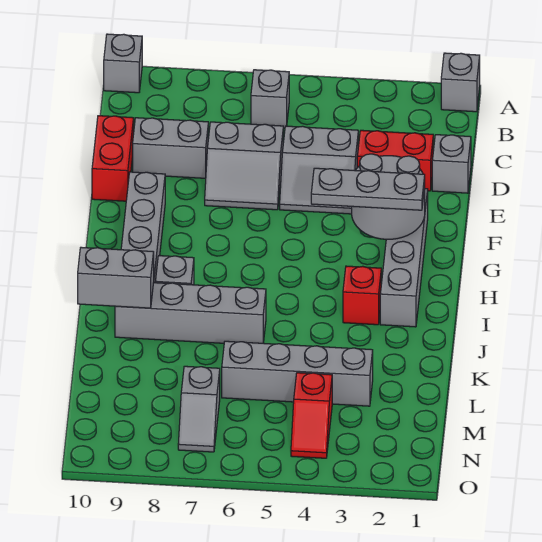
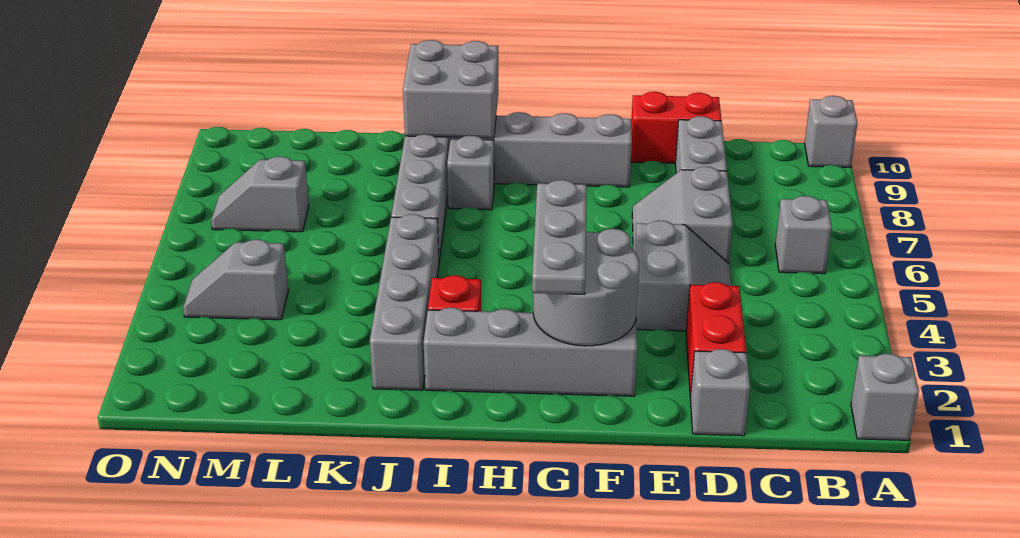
grey 2x2 slope [280,126,358,214] -> grey 2x2 slope turned to [635,220,731,331]
grey 1x2 brick [78,247,154,308] -> grey 2x2 brick [403,40,498,138]
grey 1x4 brick [222,341,373,406] -> grey 1x4 brick moved to [370,214,439,390]
red 1x2 slope [291,373,332,458] -> grey 1x2 slope [183,240,288,320]

